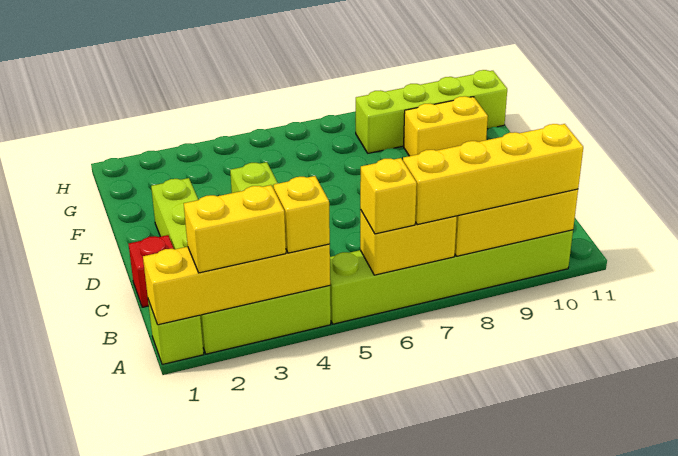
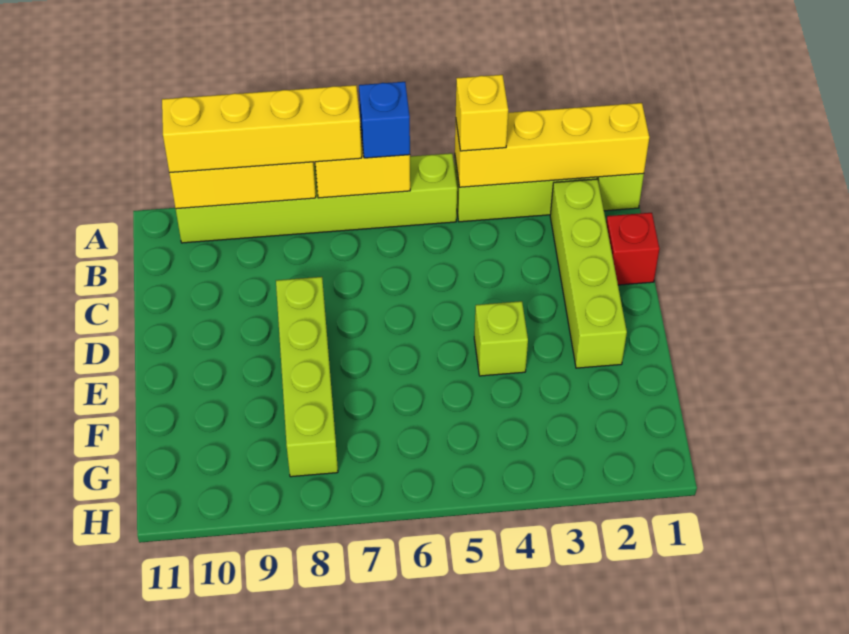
yellow 1x2 brick [184,185,286,273] -> none
yellow 1x1 brick [360,158,417,234] -> blue 1x1 brick [359,82,410,158]
yellow 1x2 brick [404,96,488,156] -> none
lime 1x4 brick [356,70,507,153] -> lime 1x4 brick turned to [276,277,338,477]

